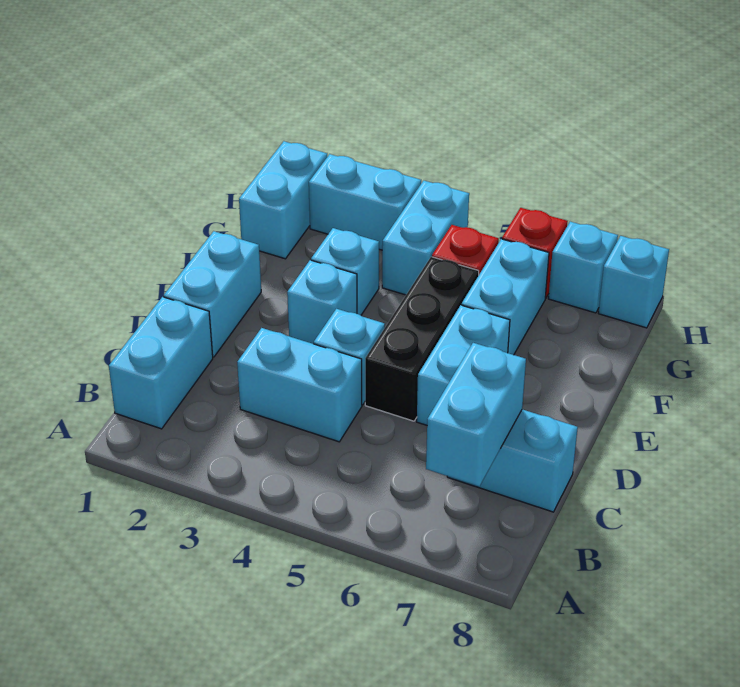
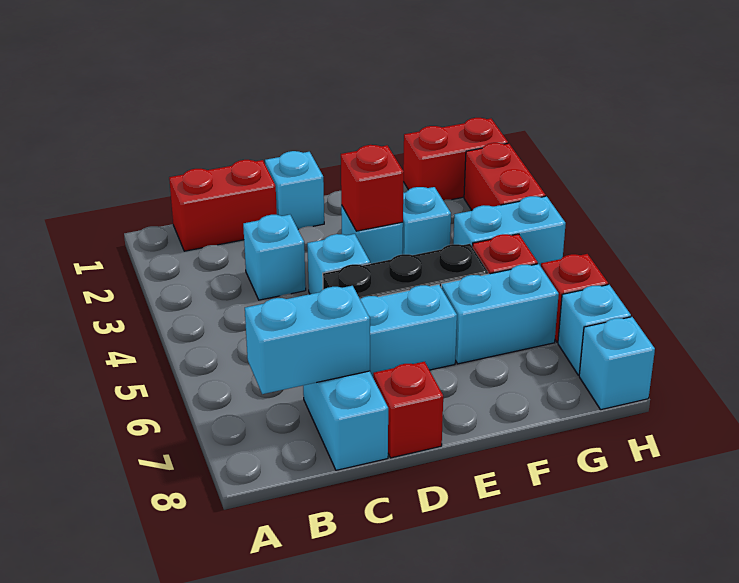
cyan 1x2 brick [109,297,213,429] -> red 1x2 brick [169,160,277,251]
cyan 1x2 brick [237,328,362,442] -> cyan 1x1 brick [243,215,306,300]
cyan 1x2 brick [164,231,261,357] -> cyan 1x1 brick [265,151,324,229]
none -> red 1x1 brick [373,362,443,458]
none -> red 1x1 brick [341,145,404,231]
cyan 1x2 brick [239,141,327,259] -> red 1x2 brick [403,118,508,200]
cyan 1x2 brick [309,154,421,250] -> red 1x2 brick [464,143,546,210]

